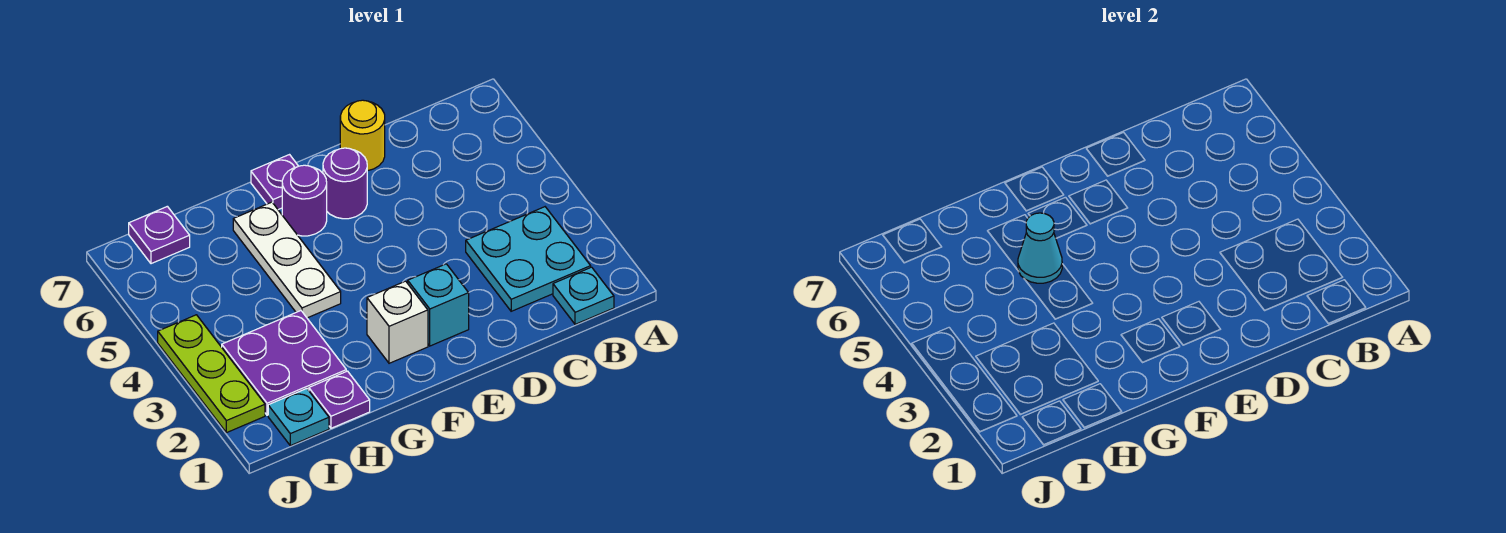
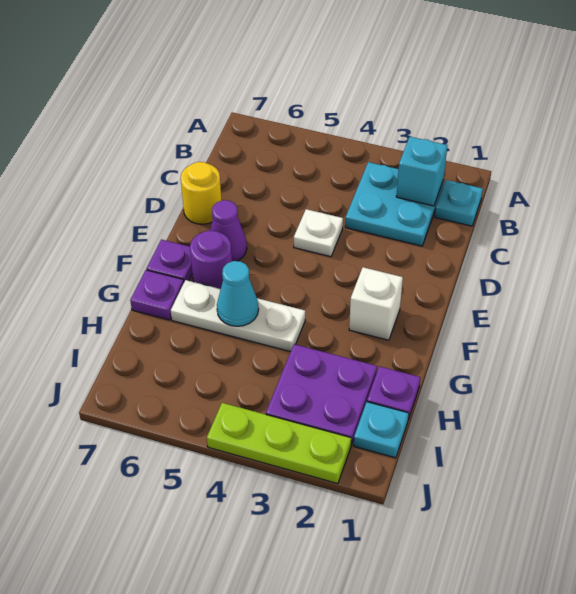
none -> white 1x1 plate [294,209,343,257]
cyan 1x1 brick [408,264,469,346] -> cyan 1x1 brick moved to [396,137,447,206]
purple 1x1 round brick [323,148,367,219] -> purple 1x1 cone [210,200,247,261]
purple 1x1 plate [129,206,190,264] -> purple 1x1 plate moved to [130,270,184,320]

